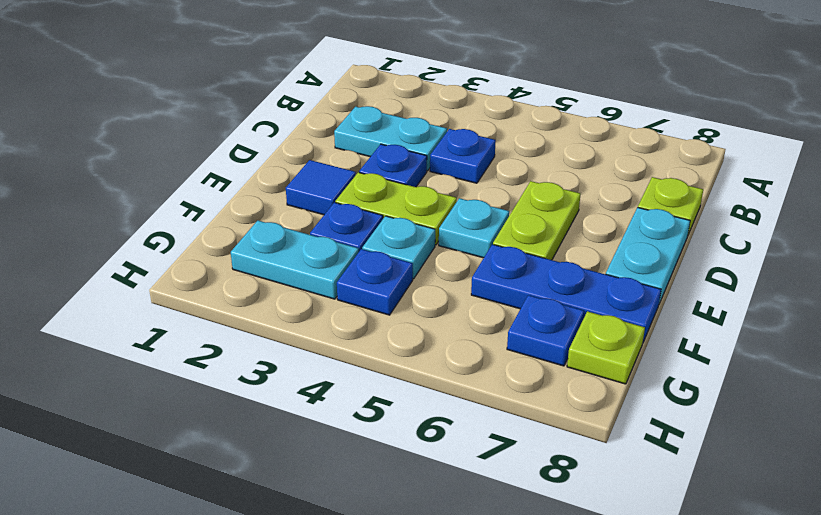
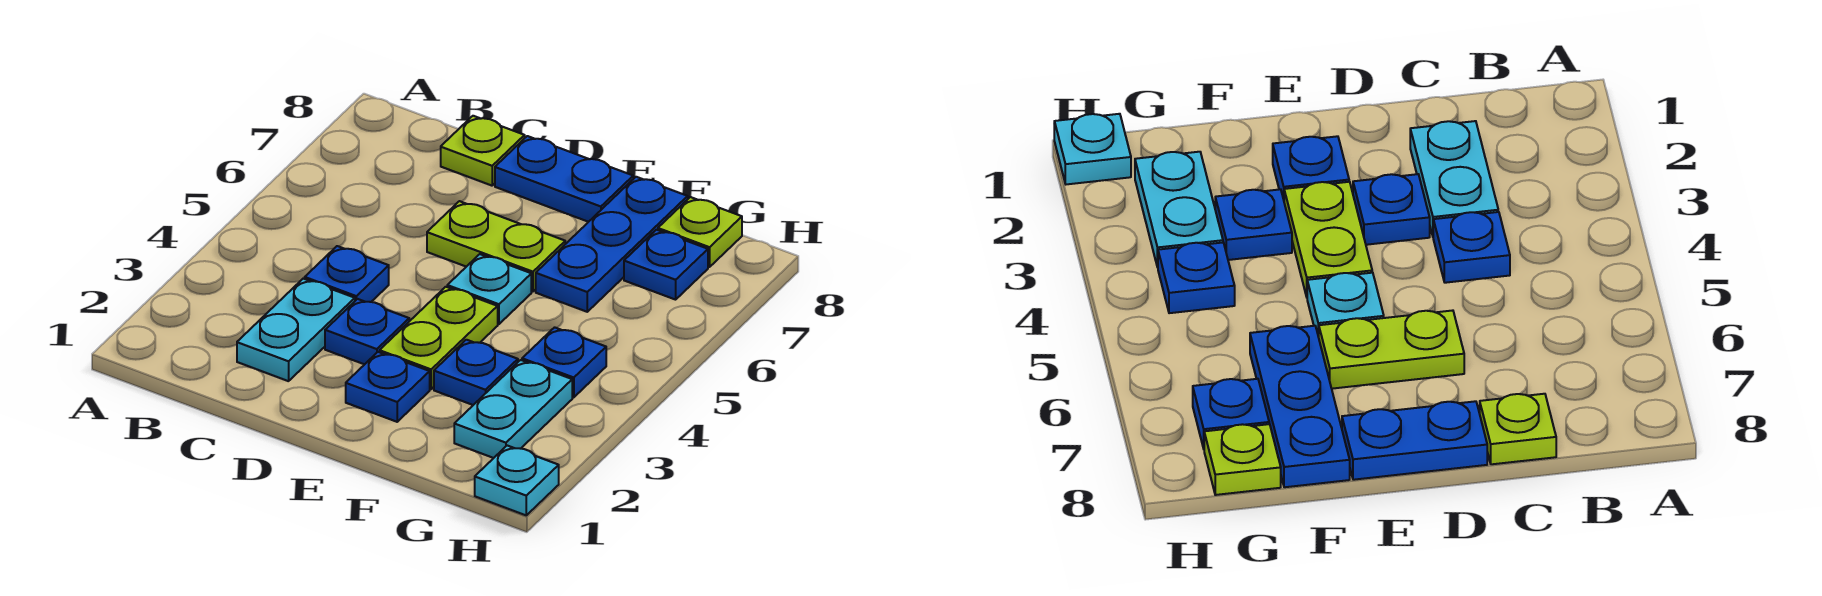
cyan 1x2 plate [606,207,690,304] -> blue 1x2 plate [495,136,633,222]
blue 1x1 tile [286,160,356,215] -> blue 1x1 plate [346,352,430,422]
cyan 1x1 plate [362,216,435,279] -> cyan 1x1 plate moved to [475,446,559,515]

